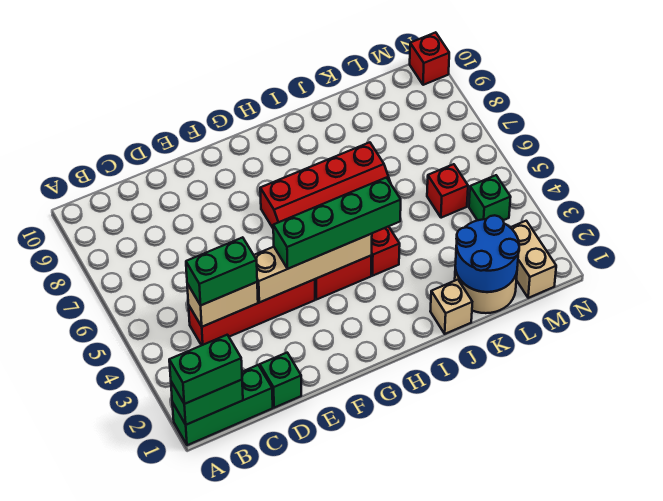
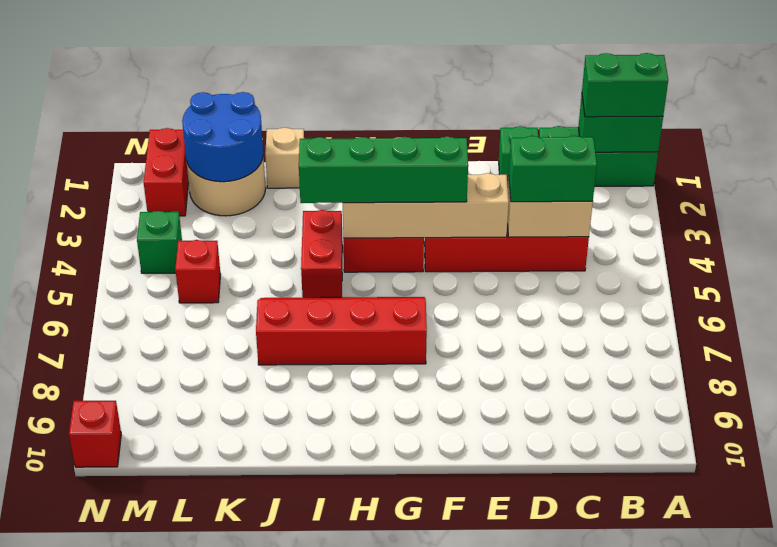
tan 1x2 brick [510,221,556,298] -> red 1x2 brick [144,128,189,216]

